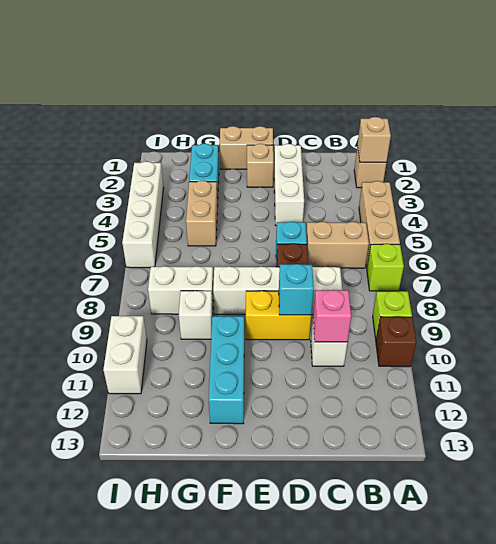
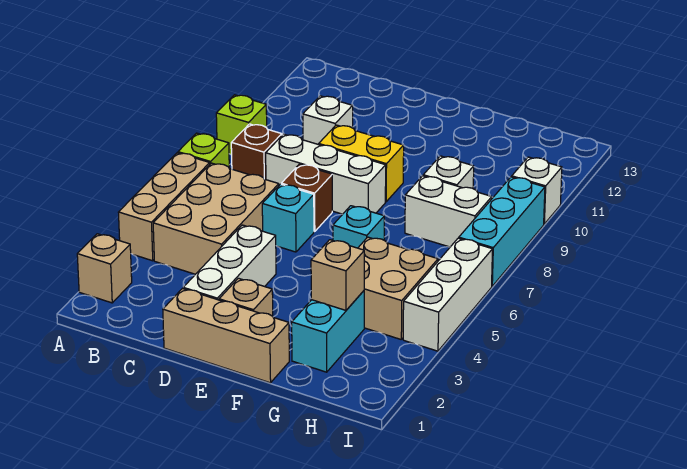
tan 1x1 brick [357,117,391,162] -> tan 1x1 brick moved to [311,240,364,310]
brown 1x1 brick [376,317,417,367] -> brown 1x1 brick moved to [231,124,282,180]
tan 1x2 brick [306,222,369,268] -> tan 2x3 brick [153,163,279,274]
white 1x4 brick [213,266,342,315] -> white 1x3 brick [266,134,386,214]
pink 1x1 brick [313,290,351,342] -> none
cyan 1x1 brick [279,264,314,315] -> cyan 1x1 brick moved to [333,206,384,248]
tan 1x2 brick [220,126,273,169] -> tan 1x3 brick [163,289,289,383]
cyan 1x3 brick [209,316,244,424] -> cyan 1x3 brick moved to [459,177,545,286]
tan 1x2 brick [186,181,217,246] -> tan 2x2 brick [358,237,438,339]
white 1x4 brick [122,161,164,268] -> white 1x3 brick [403,238,493,351]
white 1x2 brick [103,316,147,394] -> white 1x1 brick [512,157,562,224]

